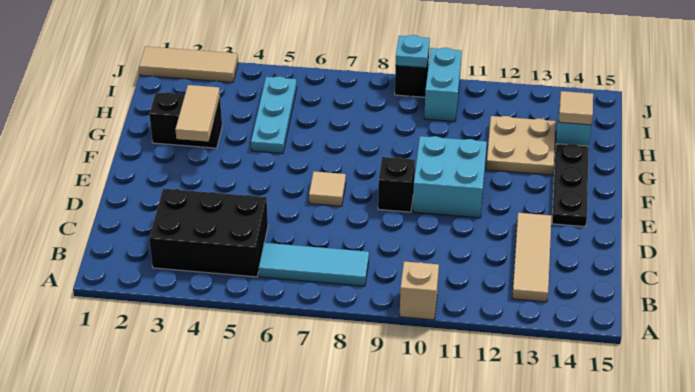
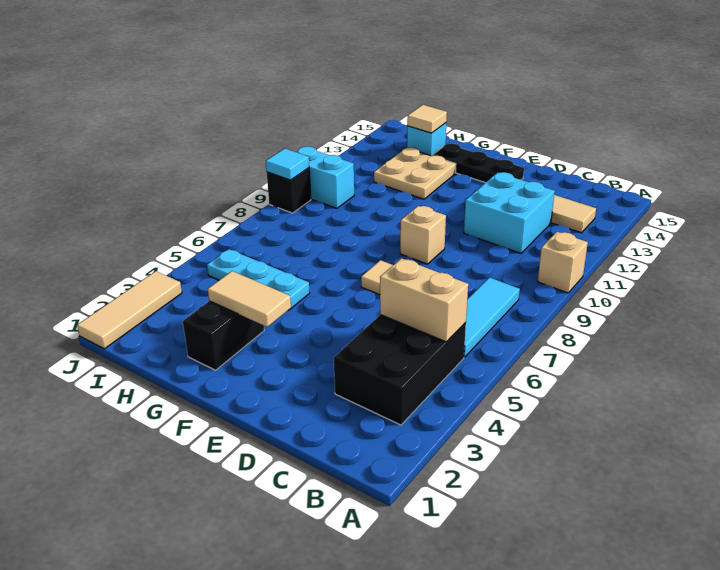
none -> tan 1x2 brick [380,258,468,342]
black 1x1 brick [378,157,415,212] -> tan 1x1 brick [400,206,446,264]
cyan 2x2 brick [413,136,487,218] -> cyan 2x2 brick moved to [464,172,555,253]
cyan 1x1 plate [396,35,430,68] -> cyan 1x1 tile [266,149,309,180]

